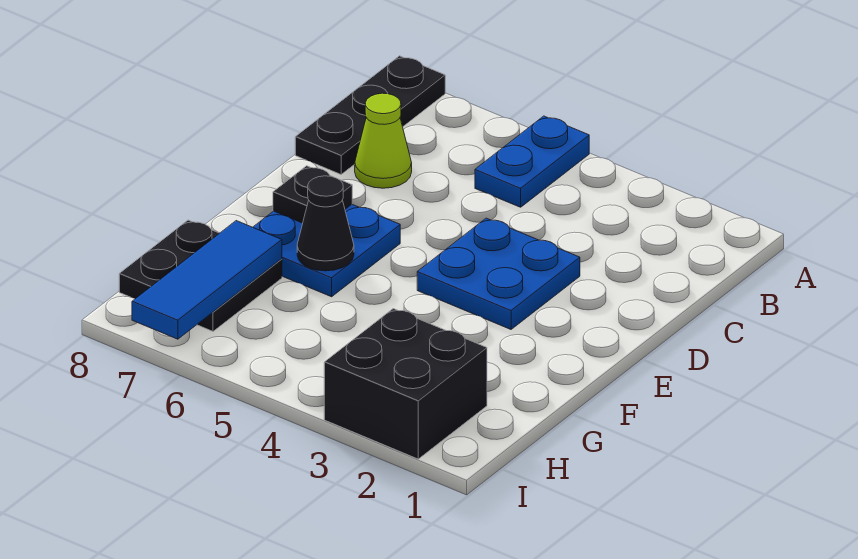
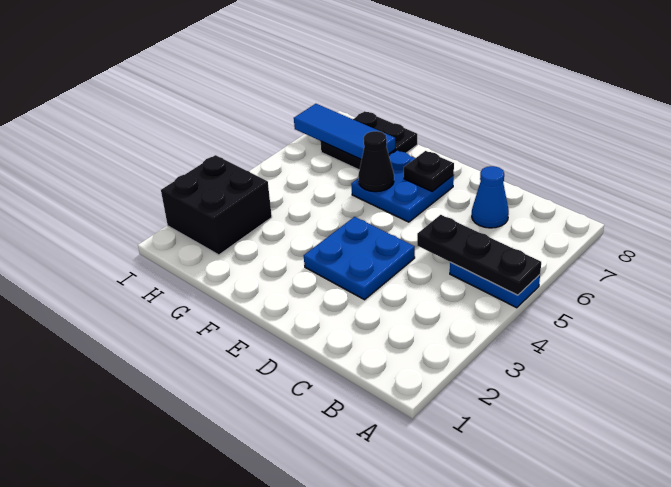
black 1x3 plate [295,56,445,174] -> black 1x3 plate moved to [417,215,541,295]
lime 1x1 cone [355,93,412,188] -> blue 1x1 cone [472,166,509,228]

